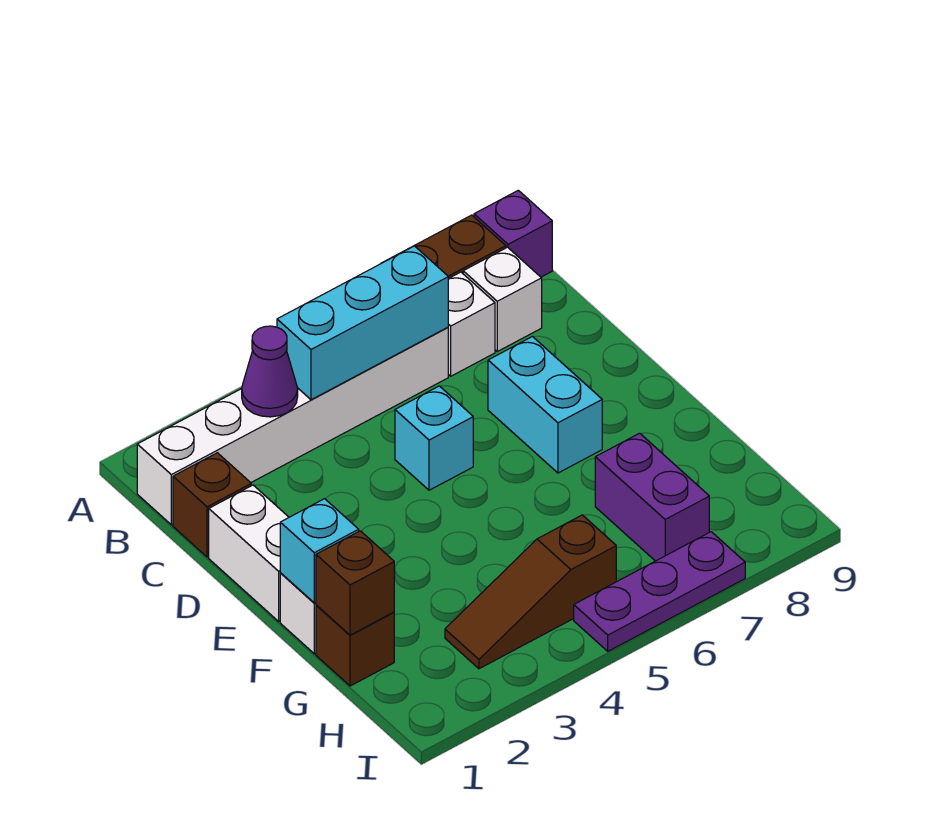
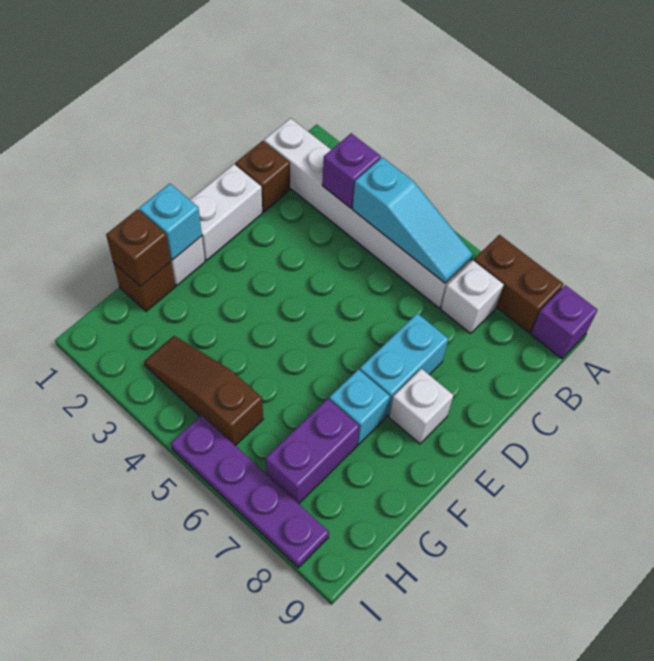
purple 1x1 cone [242,326,298,417] -> purple 1x1 brick [322,133,381,208]
cyan 1x3 brick [277,246,448,400] -> cyan 1x3 slope [352,157,472,283]
white 1x1 brick [463,247,542,351] -> white 1x1 brick moved to [389,369,453,444]
cyan 1x1 brick [395,386,473,490] -> cyan 1x1 brick moved to [329,369,390,445]
purple 1x3 plate [574,532,745,651] -> purple 1x4 plate [171,415,329,568]

